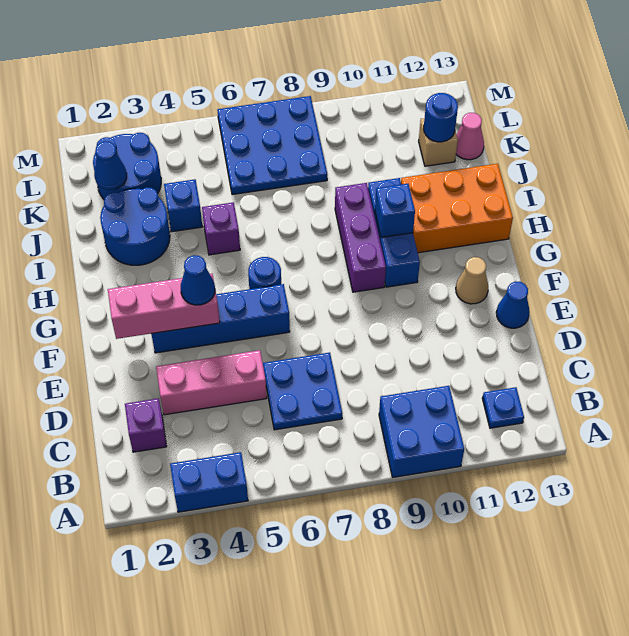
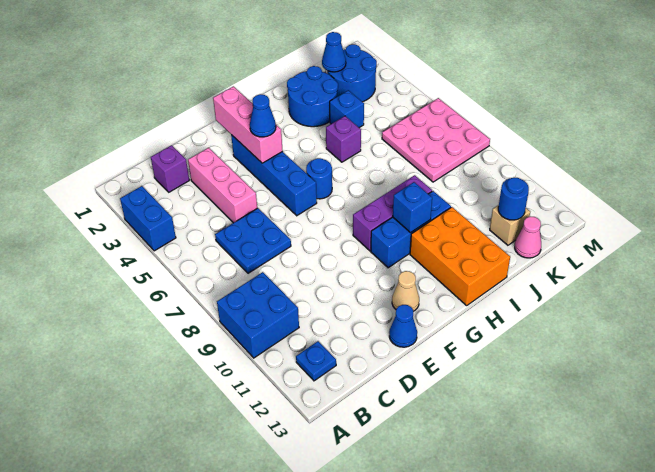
blue 3x3 plate [217,96,327,195] -> pink 3x3 plate [382,98,490,182]

